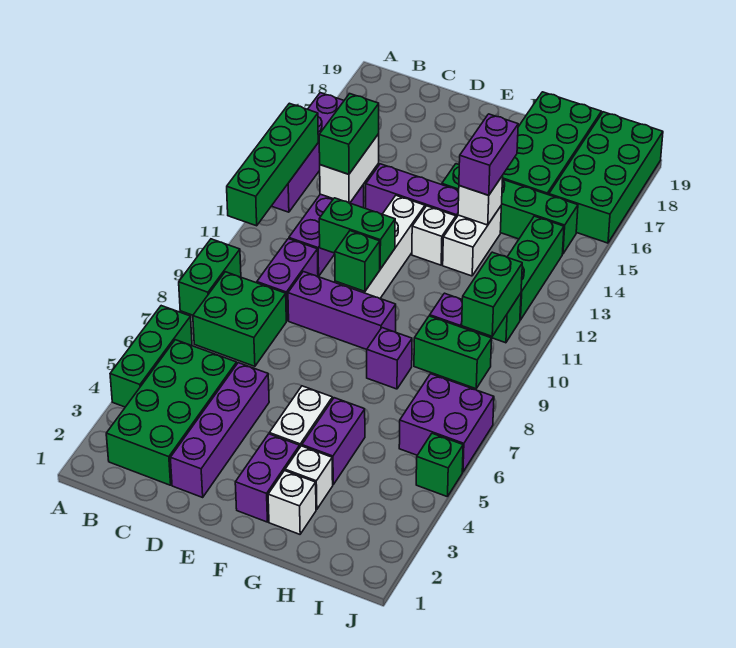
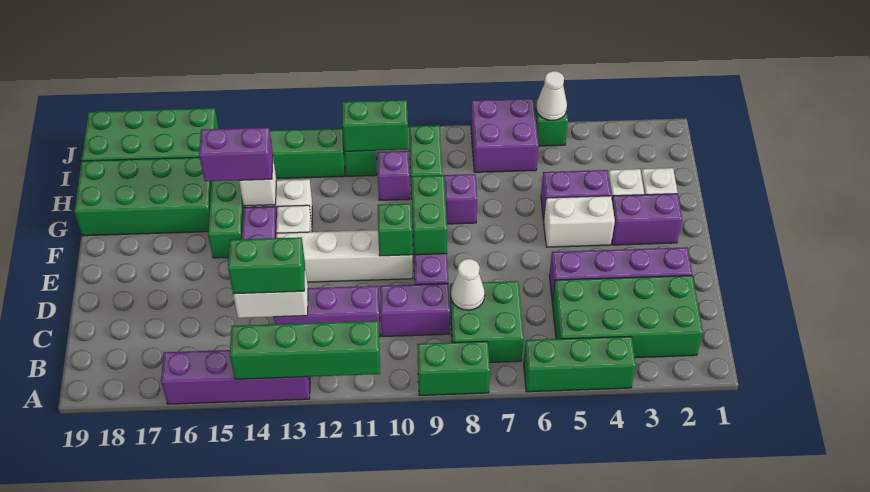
none -> white 1x1 cone [451,259,485,310]
green 1x2 brick [319,198,395,269] -> green 1x2 brick moved to [411,175,447,255]
none -> white 1x1 cone [536,71,567,121]

